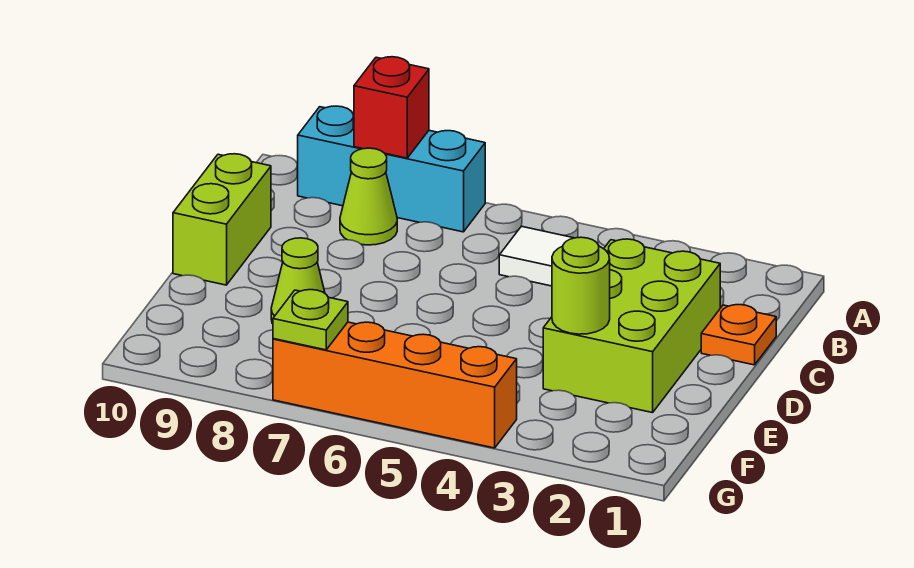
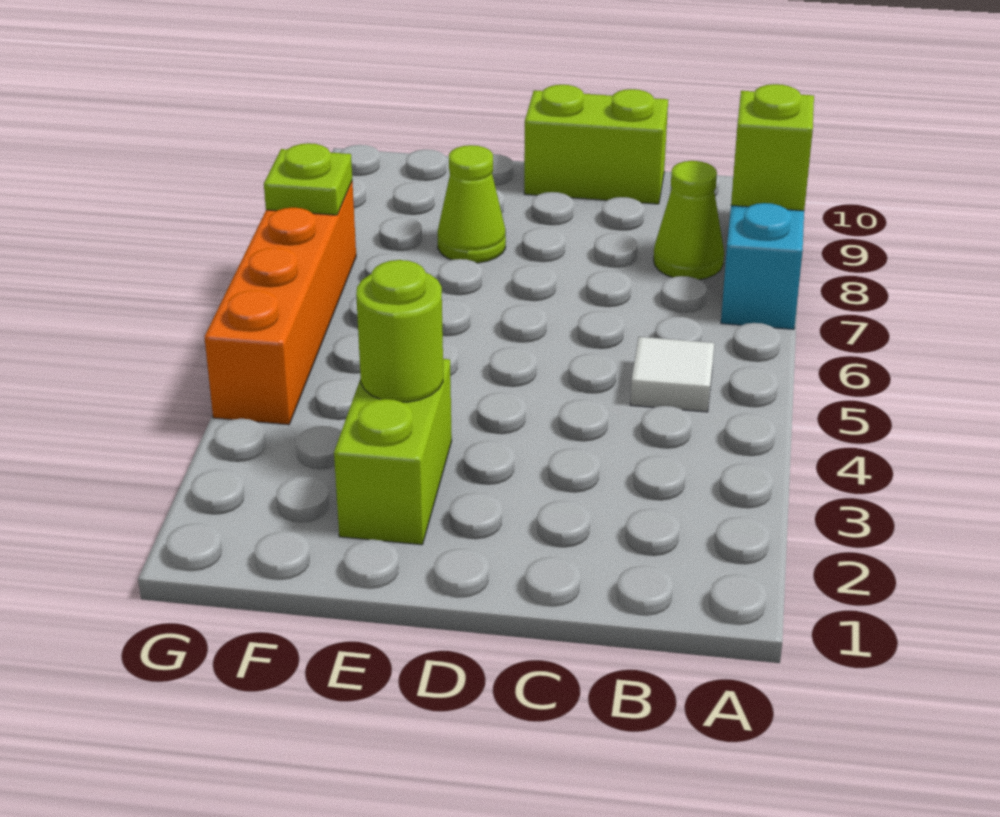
red 1x1 brick [354,57,429,158] -> lime 1x1 brick [731,84,814,211]
orange 1x1 plate [701,305,776,365] -> none
lime 2x3 brick [543,239,720,413] -> lime 1x2 brick [334,359,452,545]

